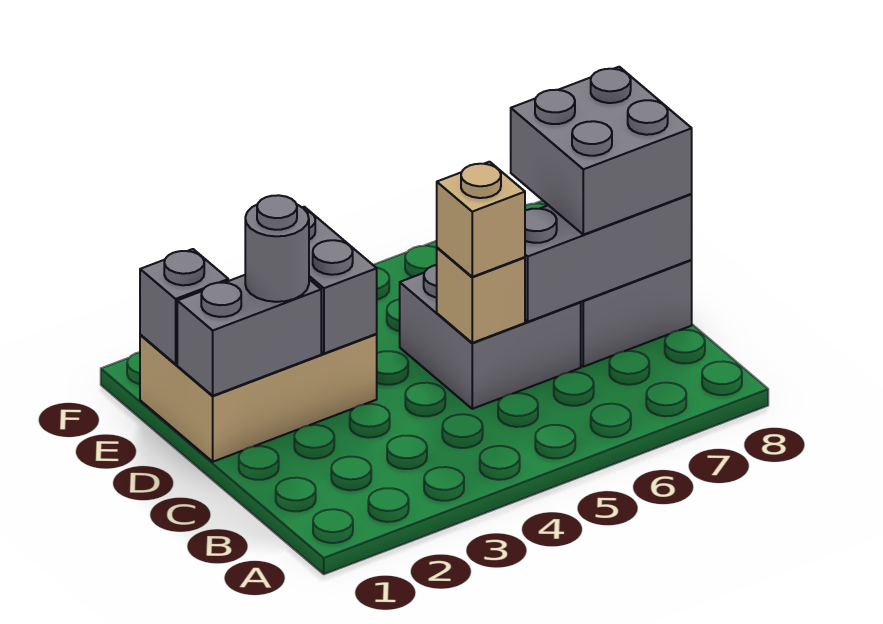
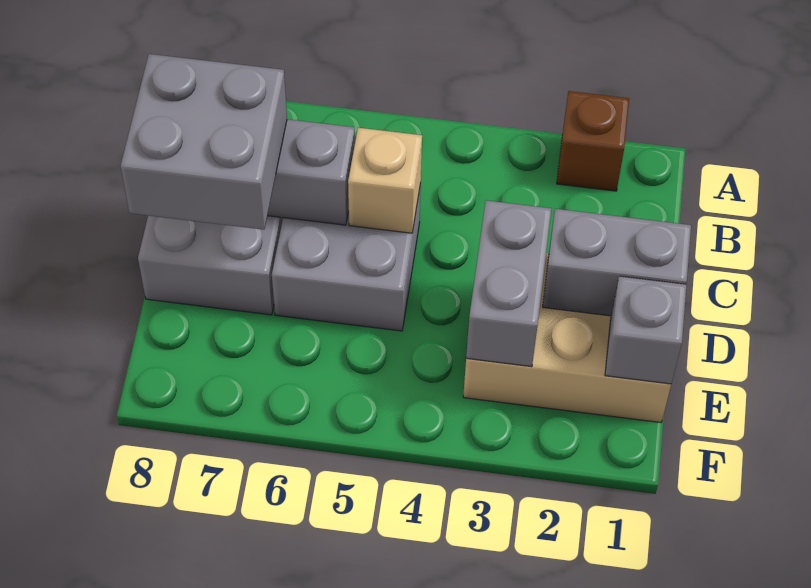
none -> brown 1x1 brick [557,91,629,191]
tan 1x1 brick [437,162,525,277] -> none
grey 1x1 round brick [245,195,309,302] -> none

